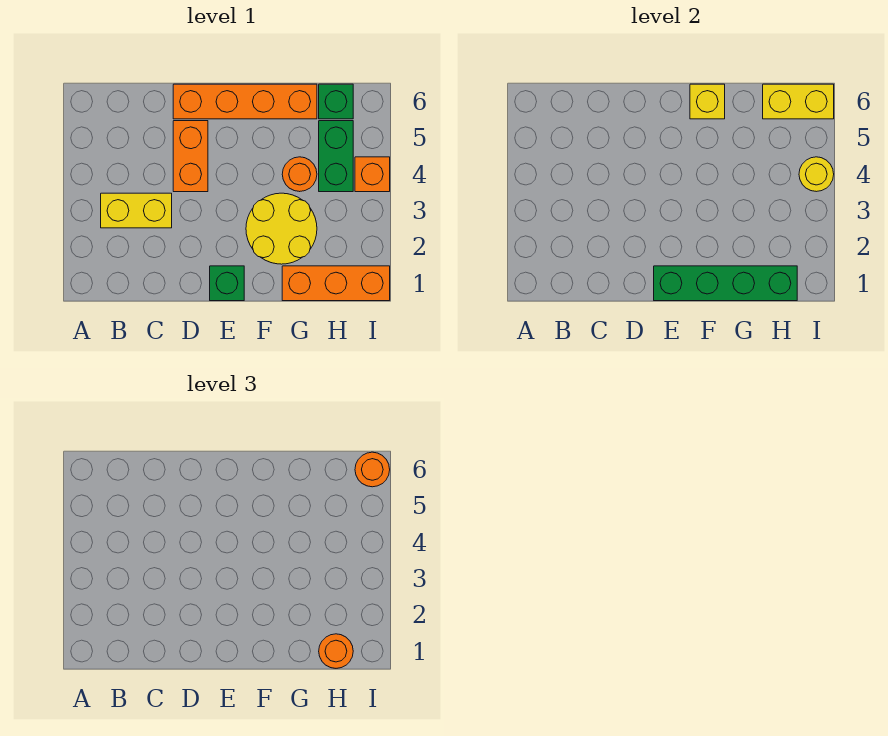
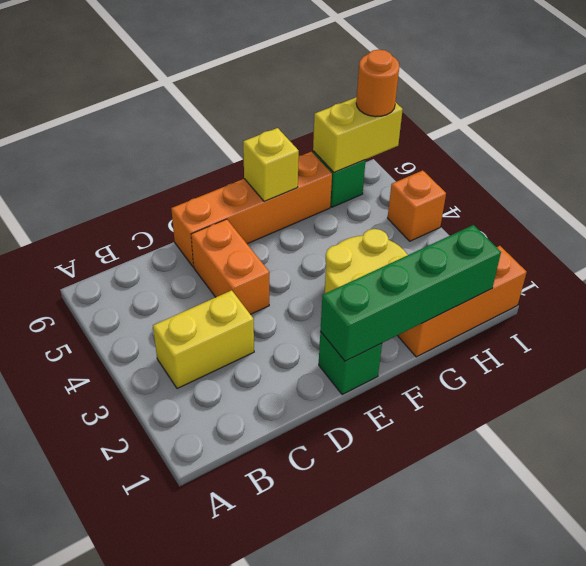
orange 1x1 round brick [282,157,317,192] -> none
orange 1x1 round brick [319,634,353,668] -> none
green 1x2 brick [319,121,353,192] -> none
yellow 1x1 round brick [799,157,834,192] -> none

